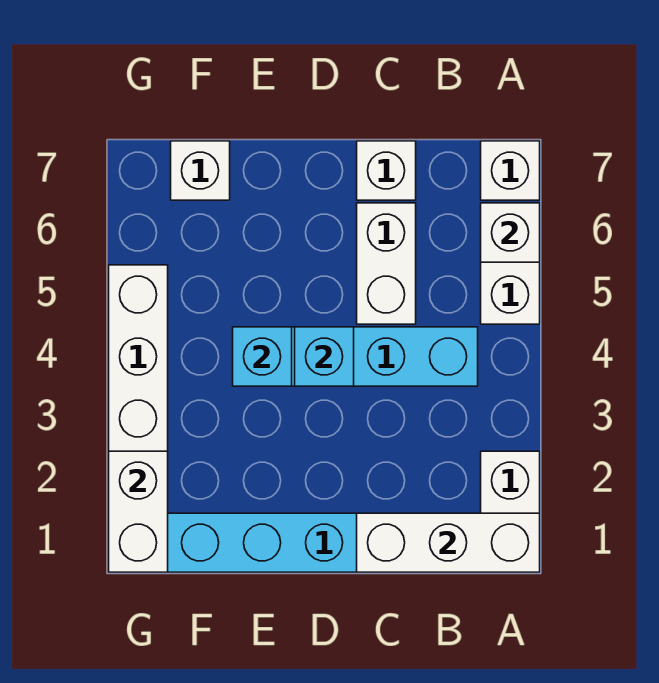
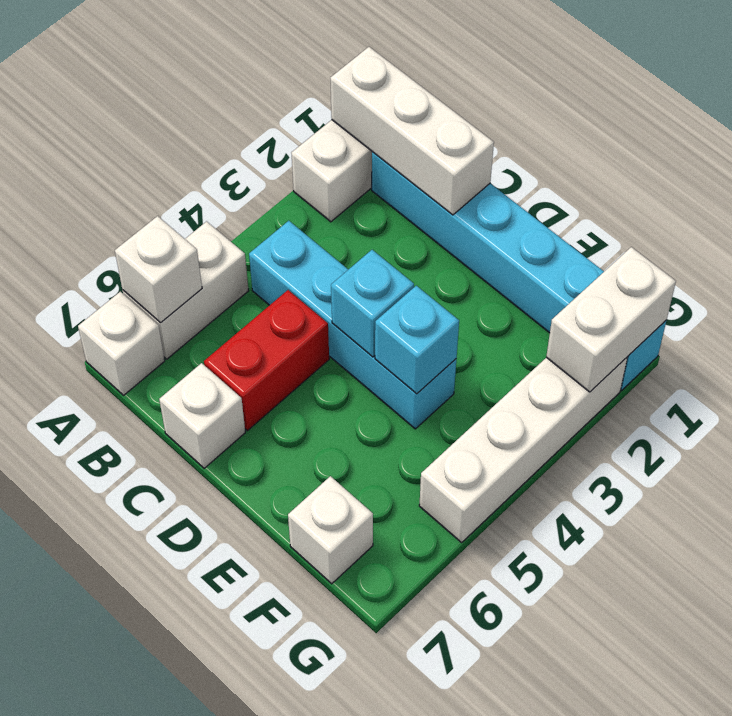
white 1x2 brick [357,203,416,324] -> red 1x2 brick [204,290,329,431]

